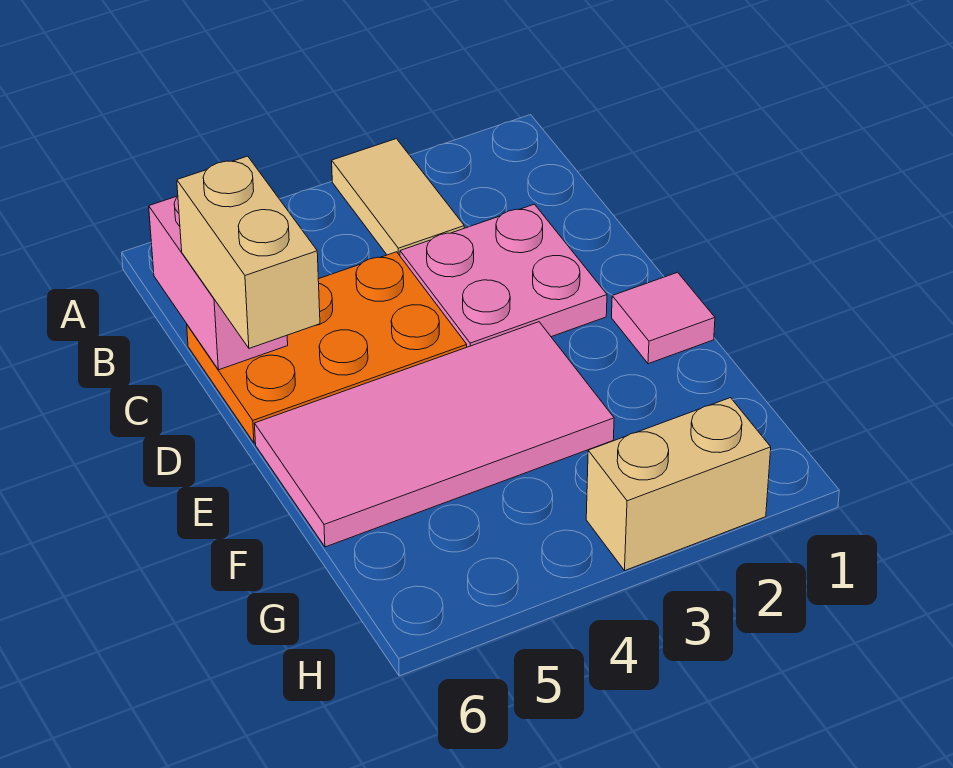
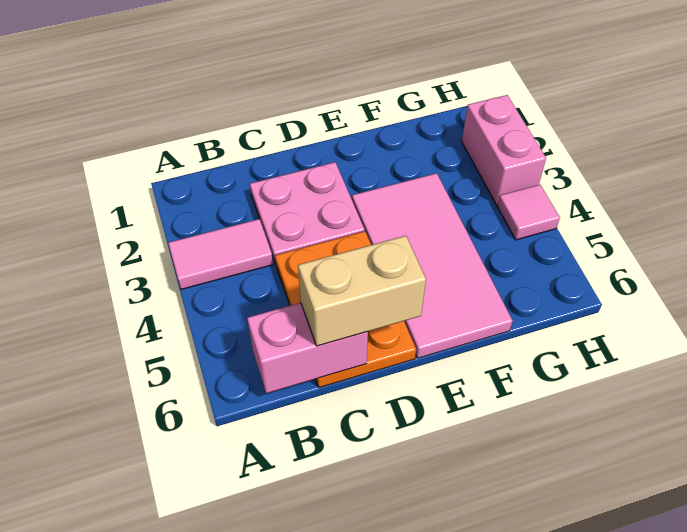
tan 1x2 tile [332,139,464,255] -> pink 1x2 tile [168,219,273,289]
pink 1x1 tile [612,272,715,364] -> pink 1x1 tile moved to [497,185,560,240]
tan 1x2 brick [586,398,771,570] -> pink 1x2 brick [462,95,546,205]

